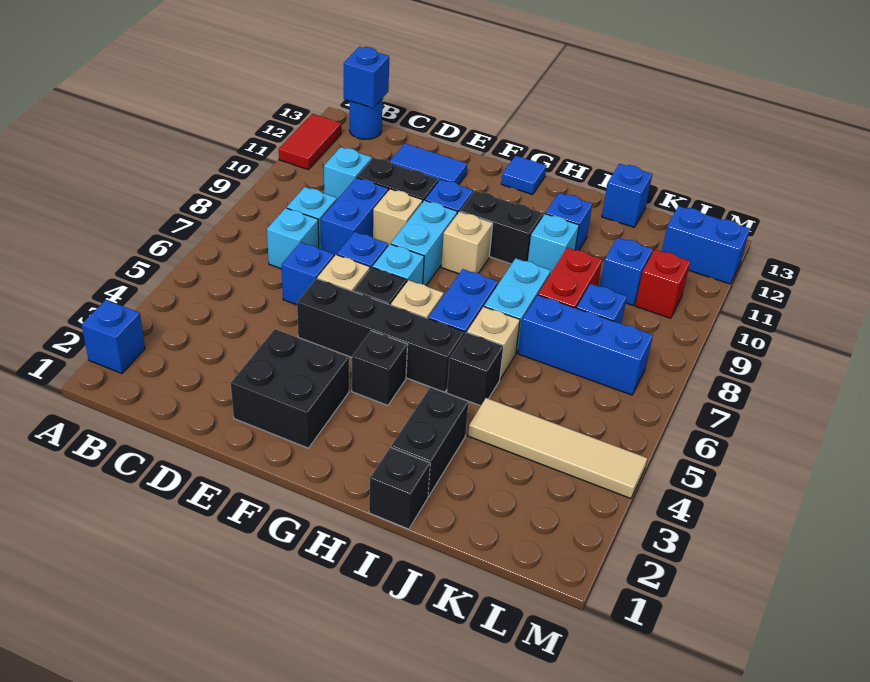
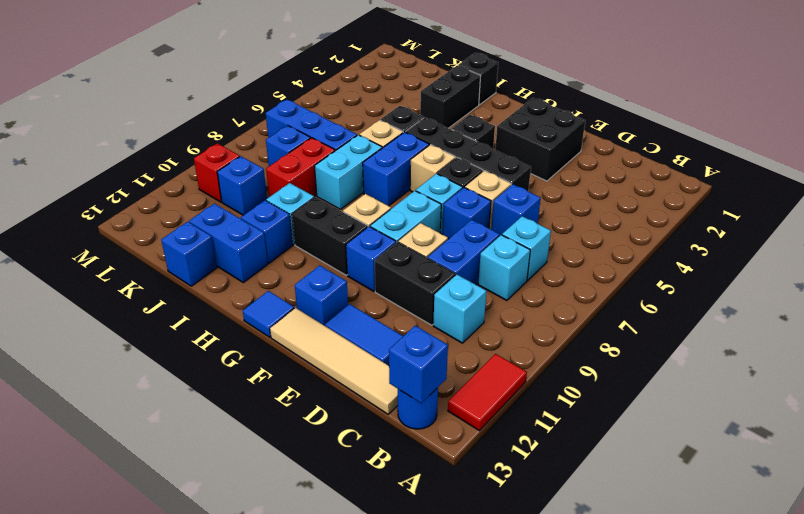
blue 1x1 brick [82,300,145,374] -> blue 1x1 brick moved to [295,265,348,326]
tan 1x4 tile [468,398,647,499] -> tan 1x4 tile moved to [270,308,398,414]
blue 1x2 brick [662,206,750,284] -> blue 1x2 brick moved to [189,204,268,283]

